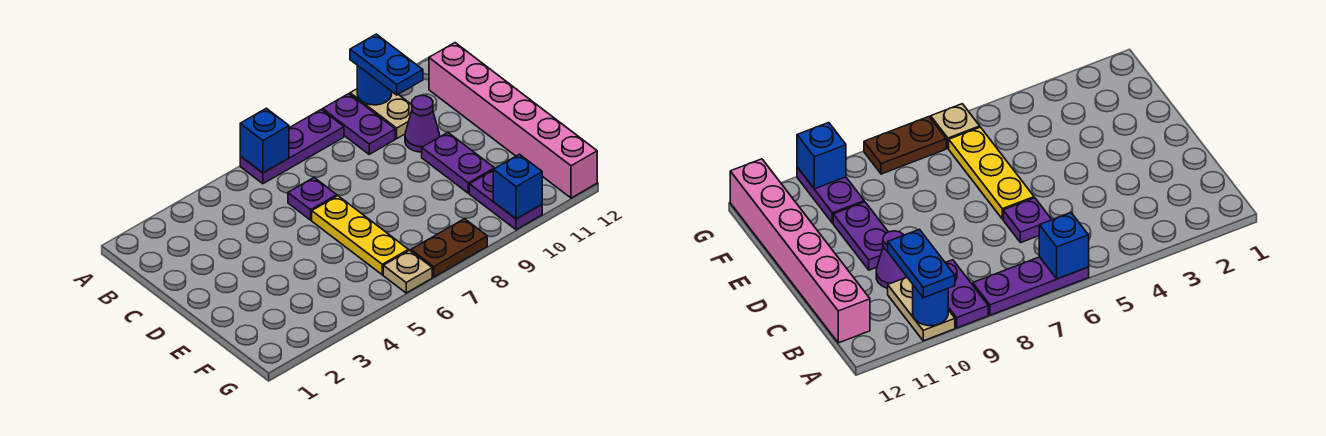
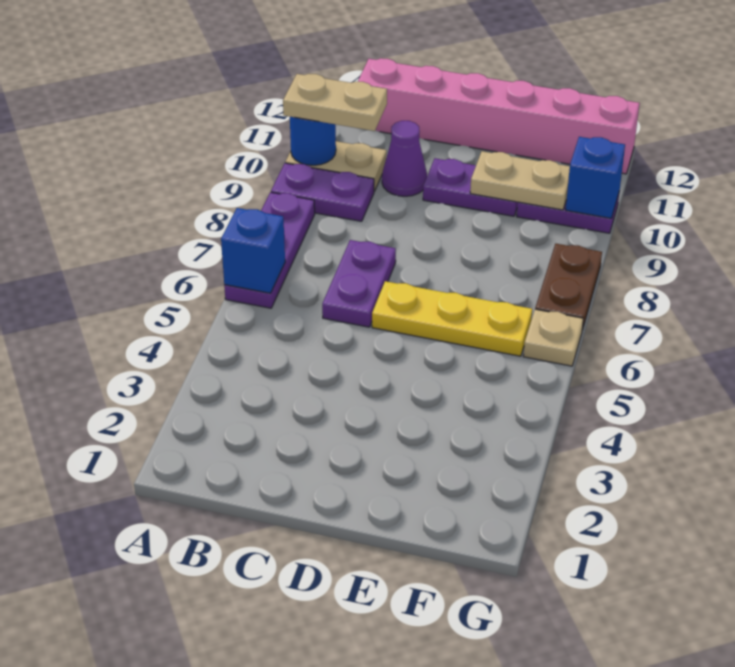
blue 1x2 plate [350,34,423,95] -> tan 1x2 plate [283,74,387,131]
purple 1x1 plate [288,178,337,220] -> purple 1x2 plate [322,240,396,327]
none -> tan 1x2 plate [470,151,570,210]

